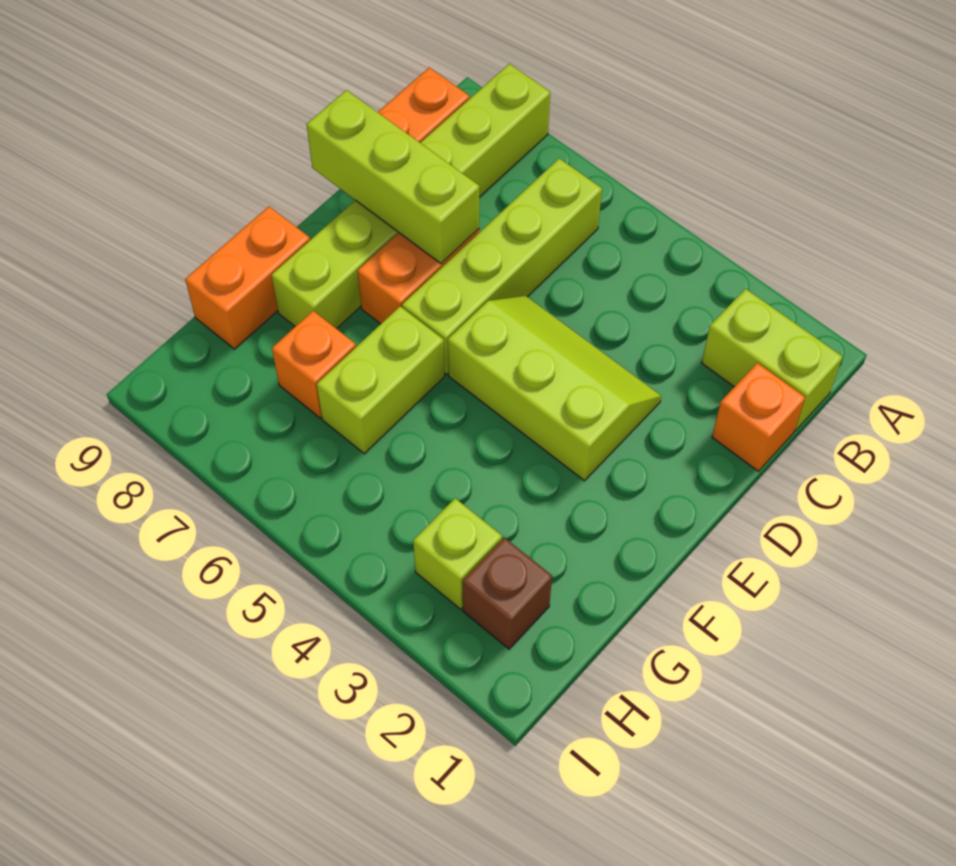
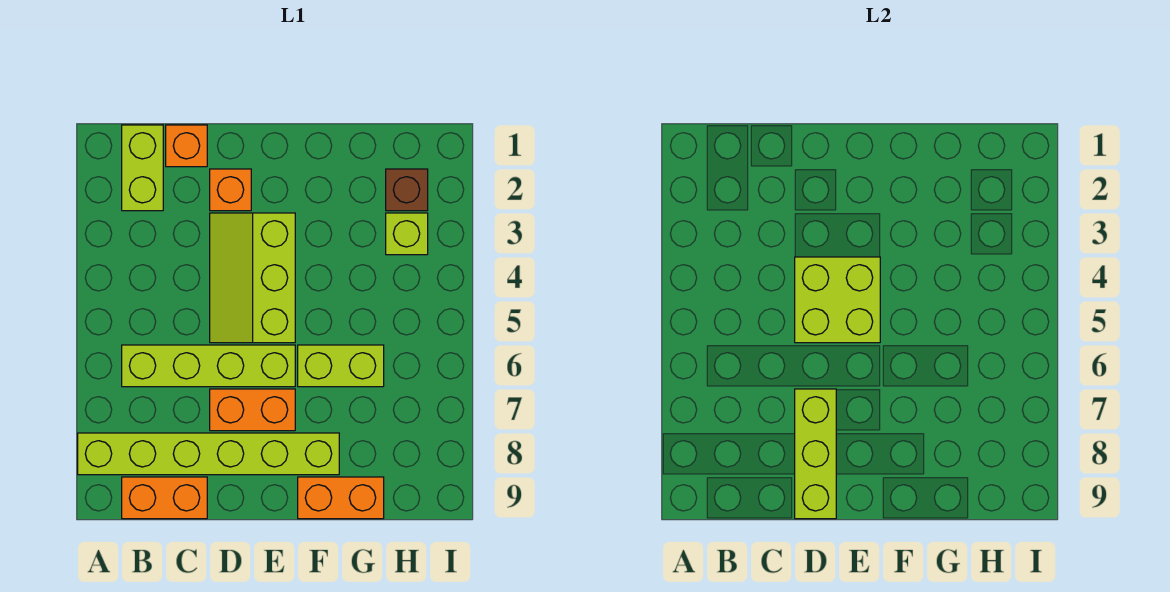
none -> lime 2x2 brick [795,257,880,343]
orange 1x1 brick [272,311,356,418] -> orange 1x1 brick moved to [210,169,251,211]

